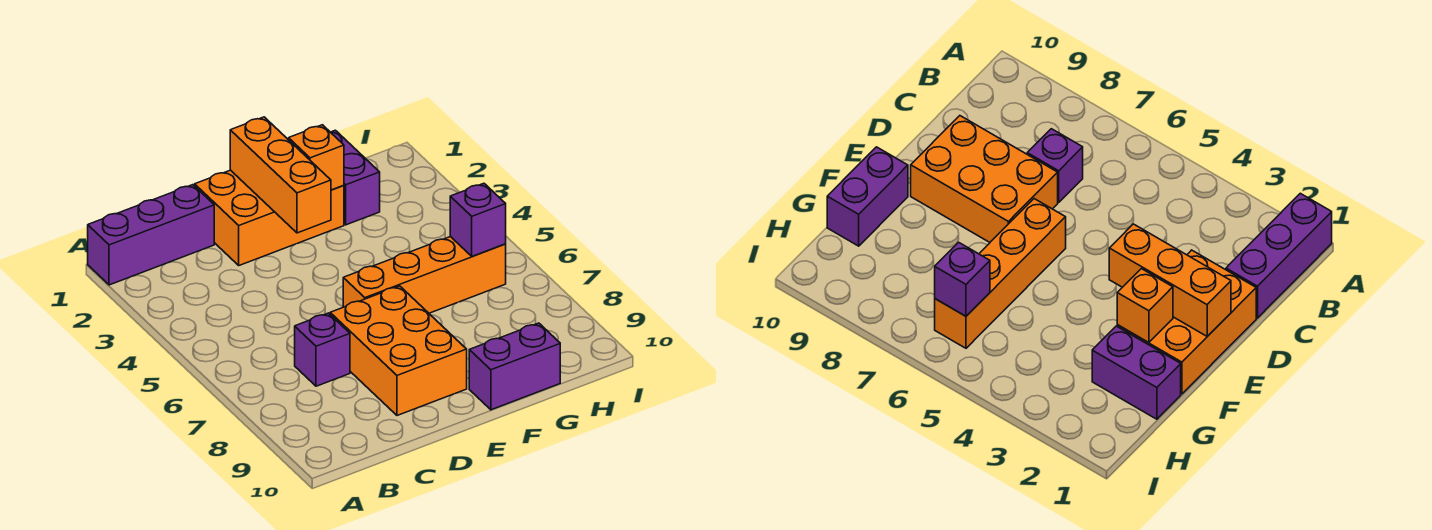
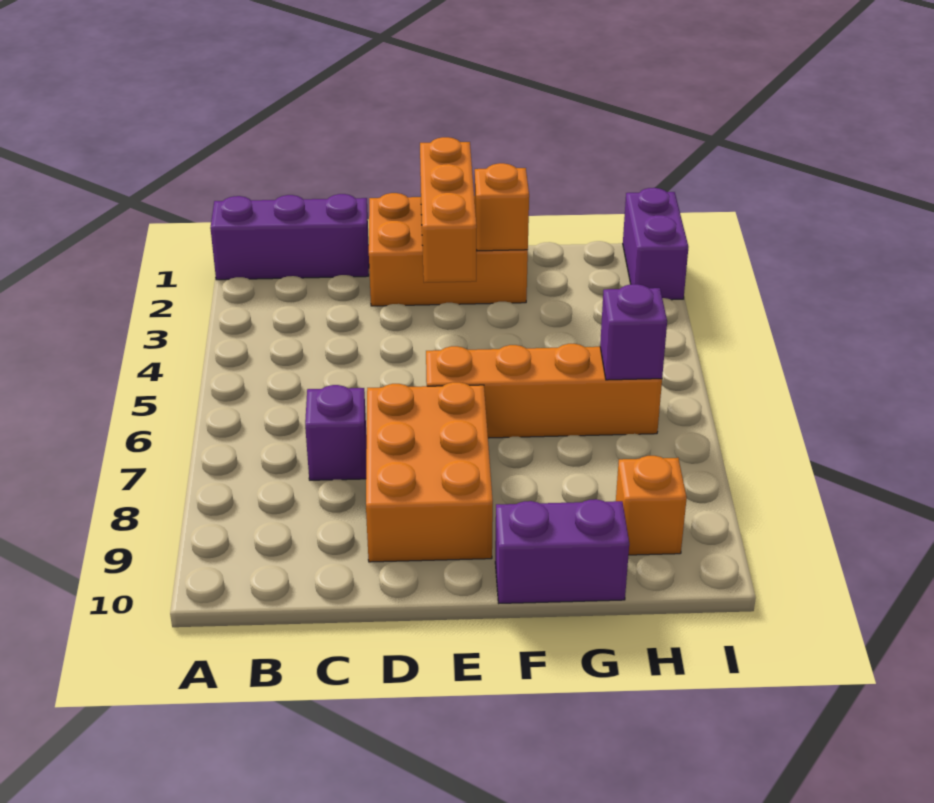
purple 1x2 brick [331,130,380,225] -> purple 1x2 brick moved to [623,188,688,300]
none -> orange 1x1 brick [616,456,687,555]

